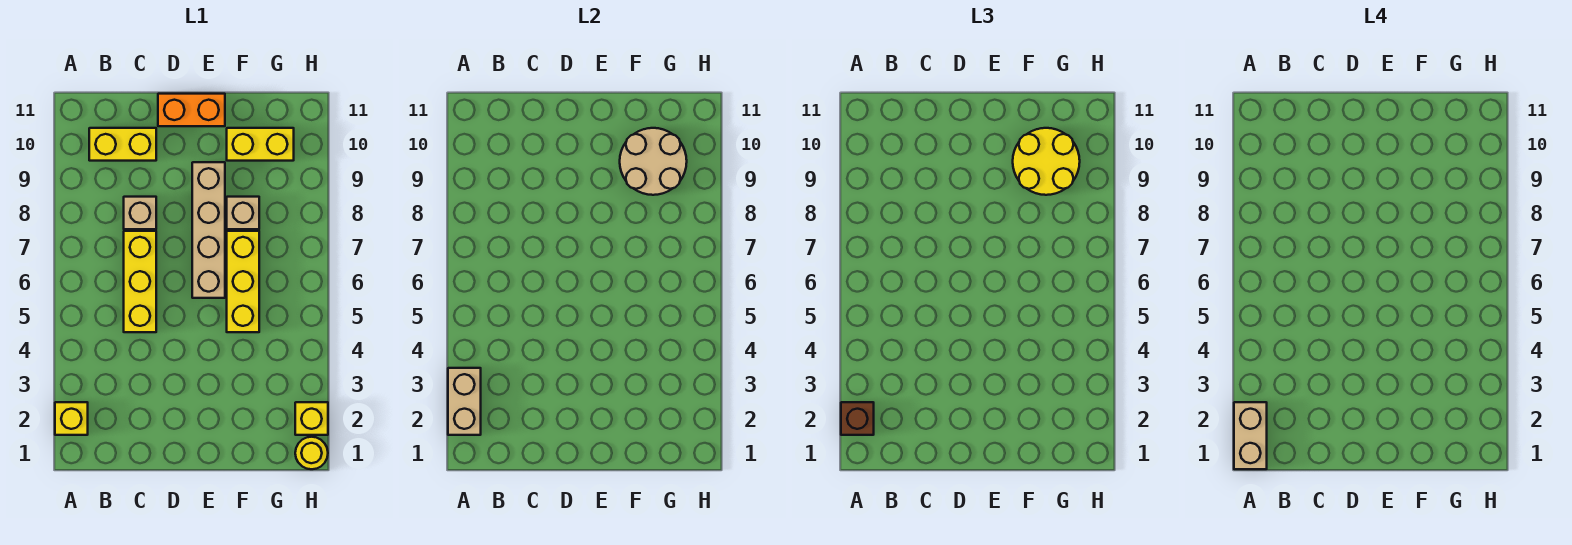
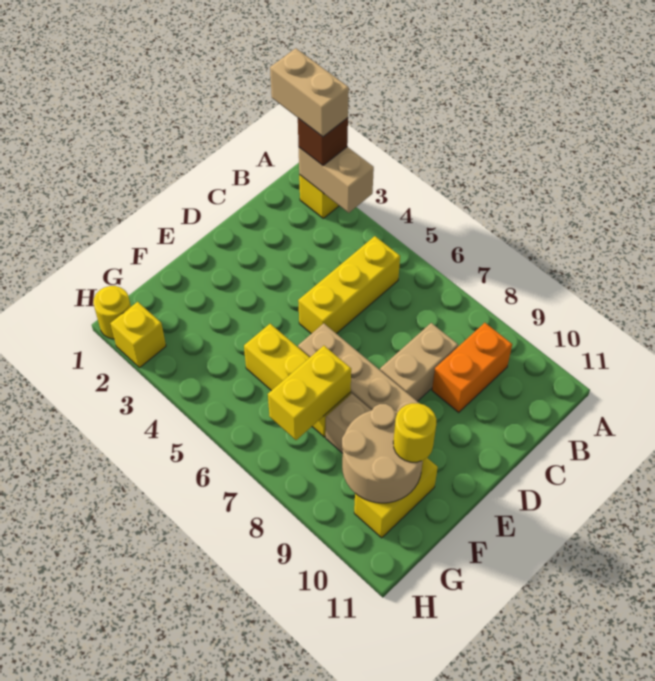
yellow 1x2 brick [89,128,156,161] -> yellow 1x2 brick moved to [268,346,351,440]
yellow 1x3 brick [124,231,156,332] -> yellow 1x3 brick turned to [298,236,400,334]
tan 1x1 brick [124,197,156,229] -> tan 1x2 brick [380,323,458,401]
orange 1x2 brick [158,94,225,126] -> orange 1x2 brick moved to [432,323,512,412]
yellow 2x2 round brick [1013,128,1080,195] -> yellow 1x1 round brick [393,403,436,462]

